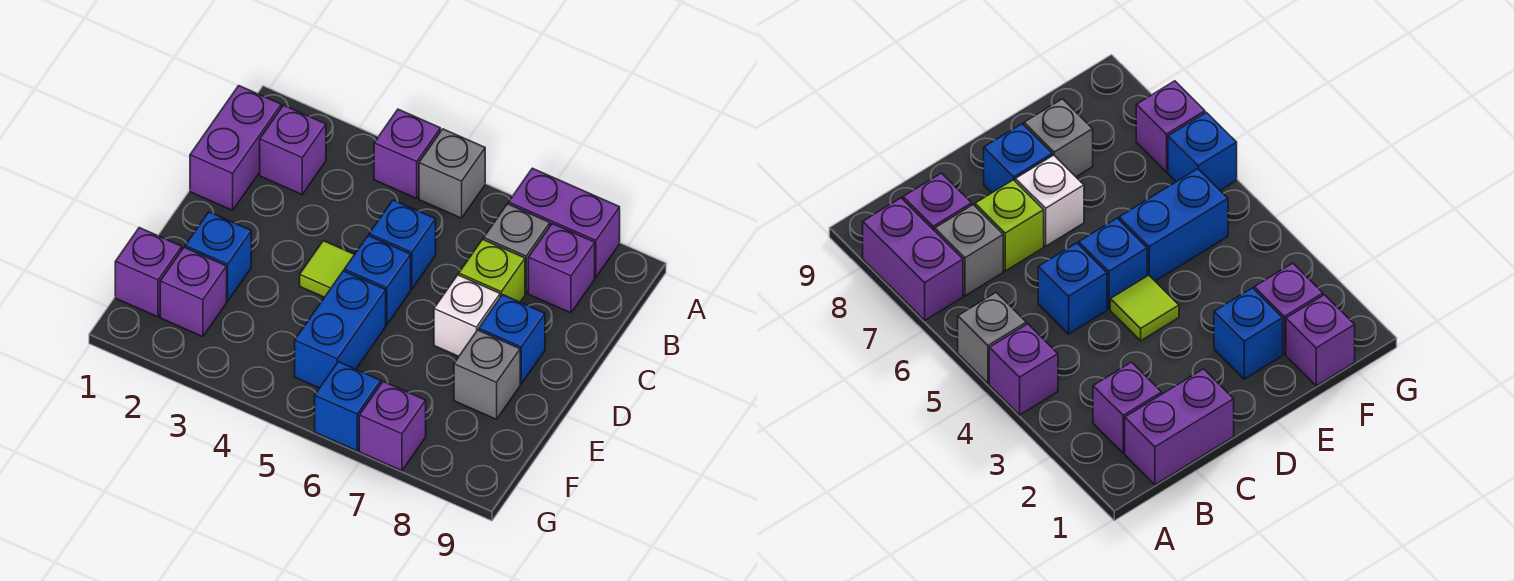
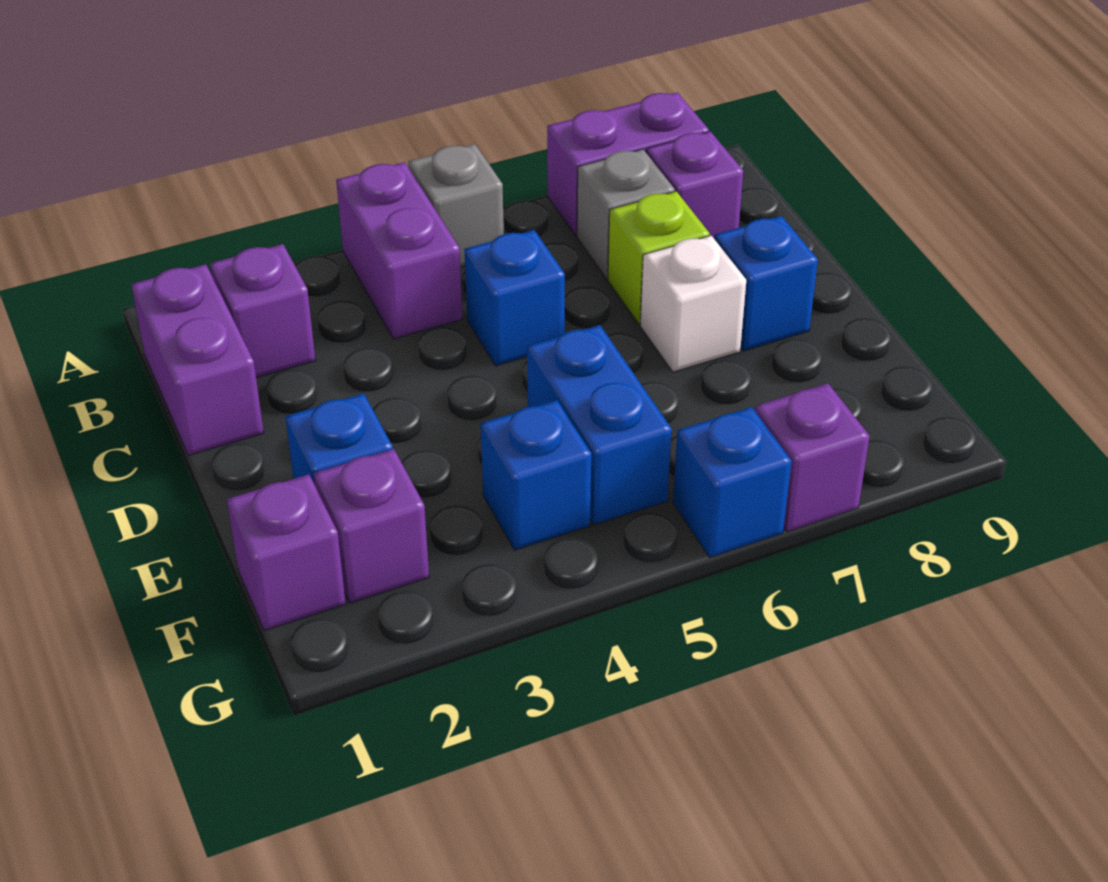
purple 1x1 brick [374,109,440,198] -> purple 1x2 brick [336,162,462,339]
lime 1x1 tile [300,241,354,297] -> none
blue 1x1 brick [344,236,411,325] -> blue 1x1 brick moved to [481,400,591,550]
grey 1x1 brick [454,330,520,419] -> none

